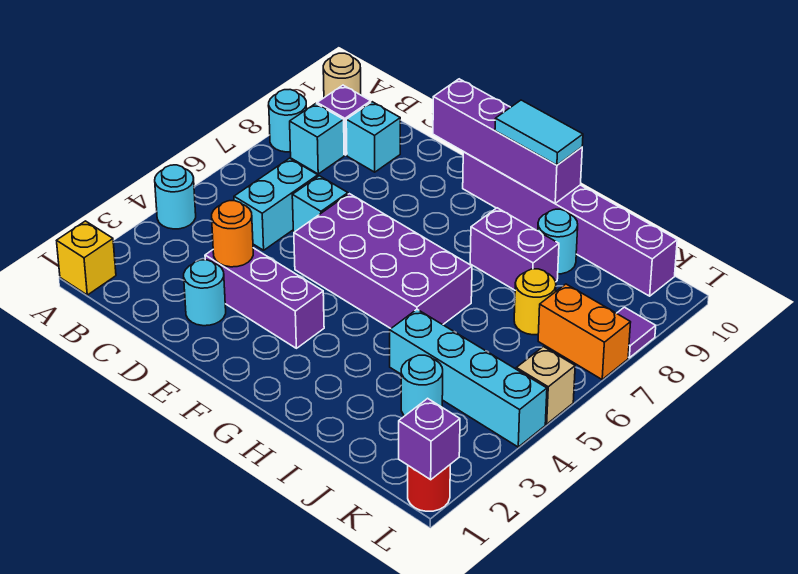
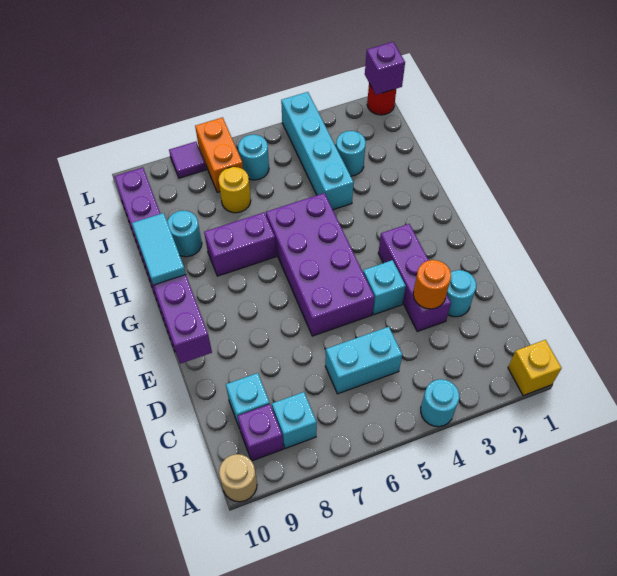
cyan 1x1 round brick [269,90,307,152] -> cyan 1x1 round brick moved to [238,135,269,180]
cyan 1x1 brick [292,176,348,232] -> cyan 1x1 brick moved to [363,260,406,315]
purple 1x2 brick [470,208,559,290] -> purple 1x2 brick turned to [204,213,276,276]
tan 1x1 brick [516,347,575,424] -> none

